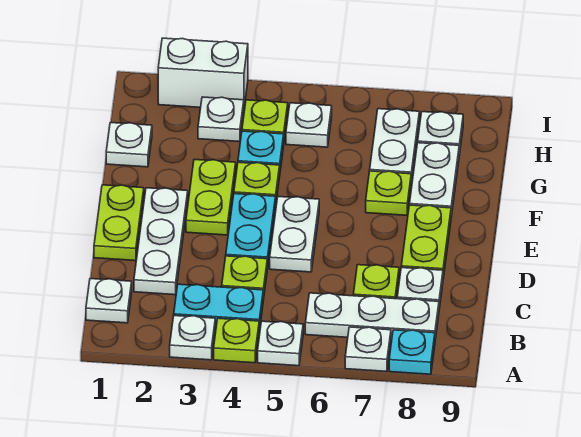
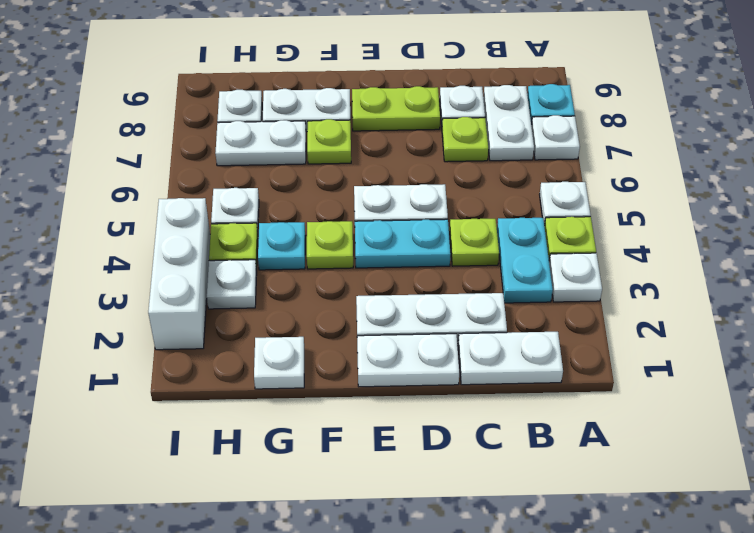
white 1x1 plate [86,279,132,323] -> white 1x2 plate [458,332,563,385]
white 1x3 plate [305,293,439,340] -> white 1x2 plate [483,85,534,161]
lime 1x2 plate [94,185,144,261] -> white 1x2 plate [357,334,459,387]
lime 1x2 plate [186,160,236,235] -> none
white 1x2 brick [158,38,248,107] -> white 1x3 brick [148,198,210,350]

